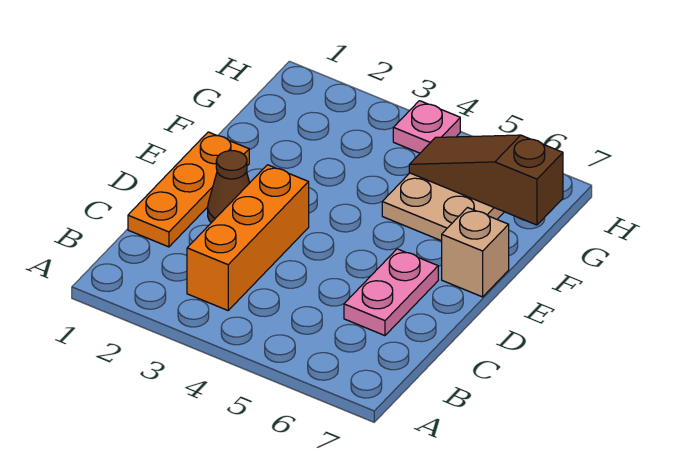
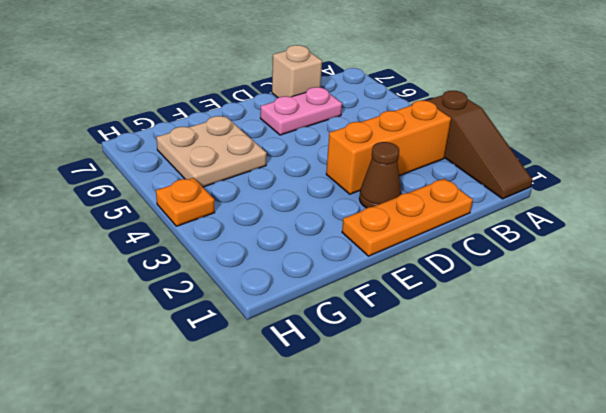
tan 1x1 brick [442,208,509,297] -> tan 1x1 brick moved to [272,45,322,98]
brown 1x3 slope [409,135,563,225] -> brown 1x3 slope moved to [427,90,532,199]
pink 1x1 plate [393,101,460,153] -> orange 1x1 plate [156,178,215,226]

